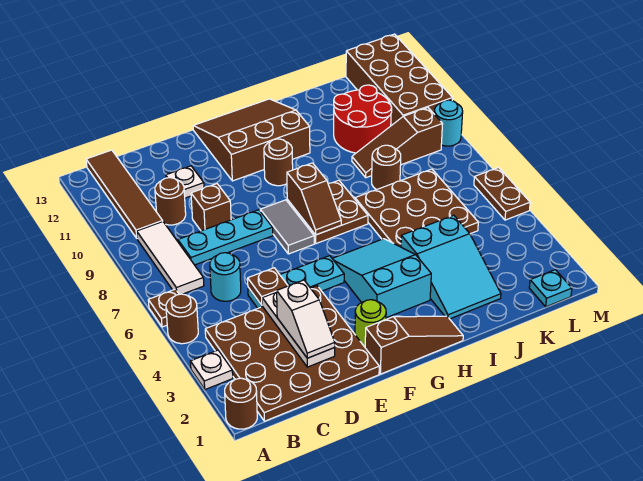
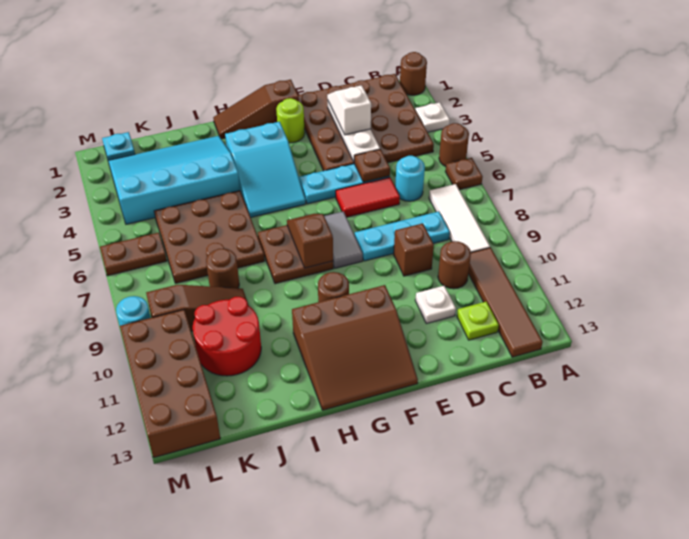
none -> lime 1x1 plate [457,302,499,340]
none -> red 1x2 tile [336,177,400,217]
cyan 2x3 slope [401,215,501,319] -> cyan 3x4 slope [108,136,240,224]
brown 1x2 plate [474,167,530,220] -> brown 1x2 plate turned to [100,233,167,276]

